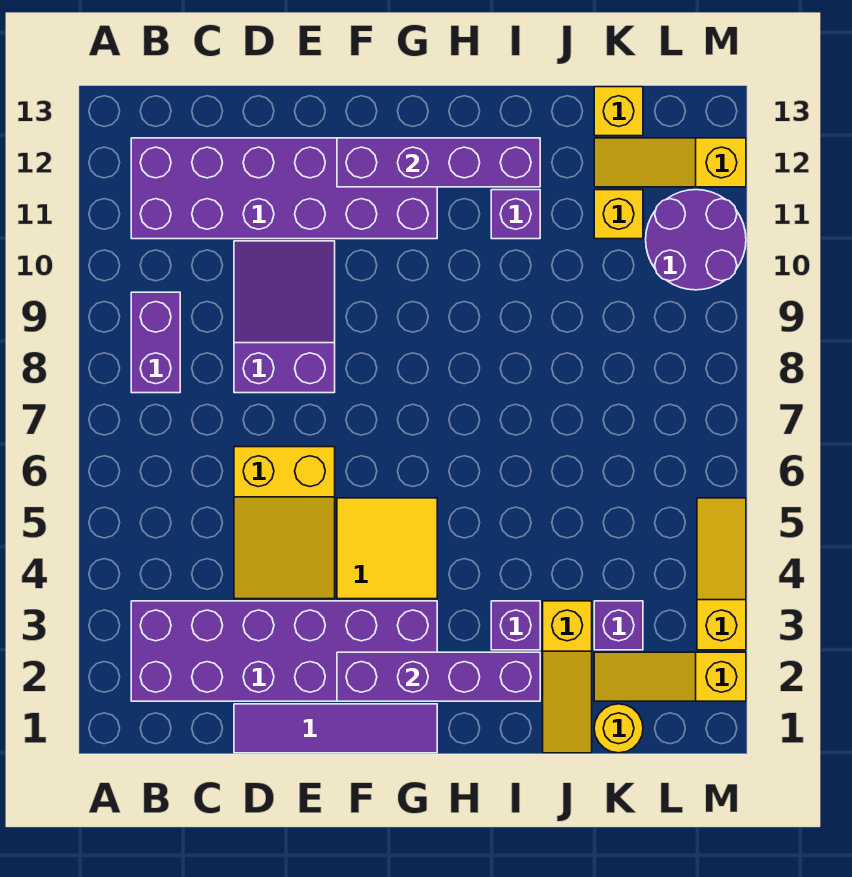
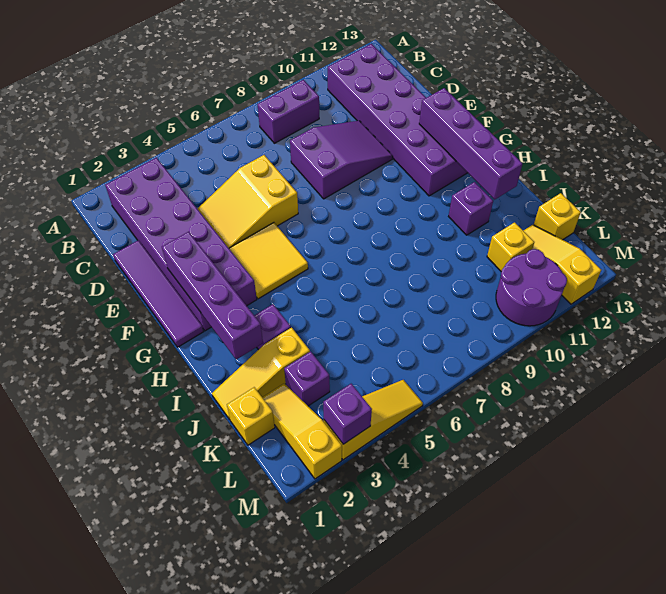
yellow 1x1 round brick [594,704,643,753] -> yellow 1x1 brick [227,387,275,445]
none -> purple 1x1 brick [323,384,372,444]

